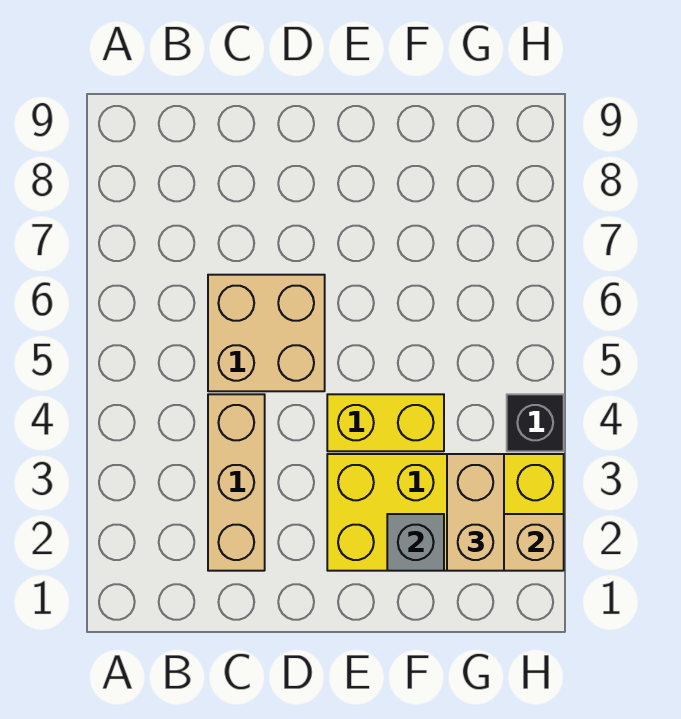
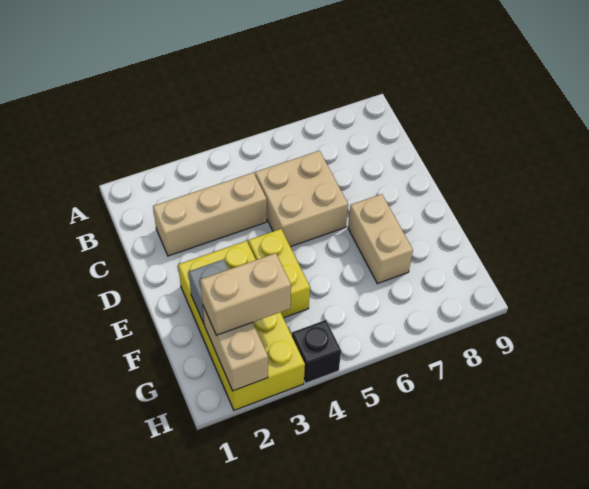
none -> tan 1x2 brick [348,194,413,284]

